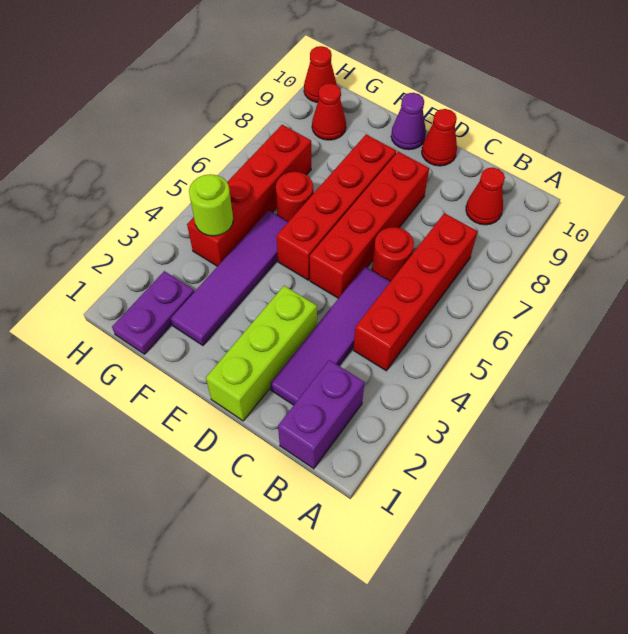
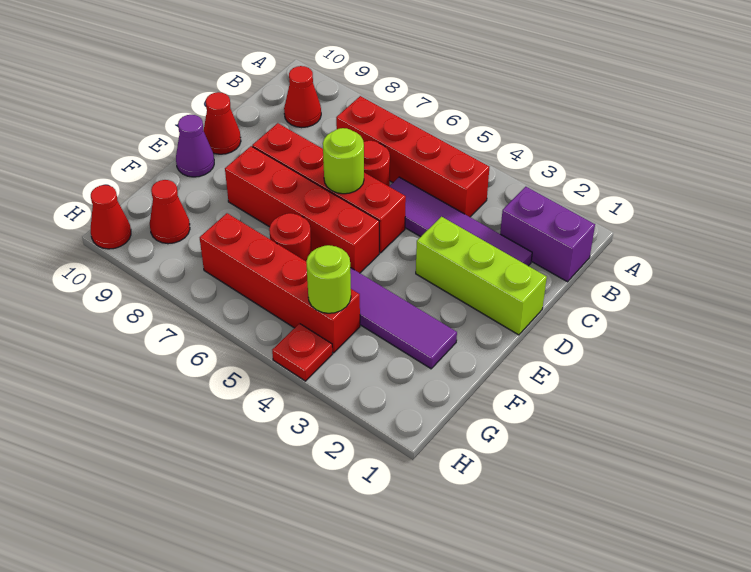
none -> lime 1x1 round brick [323,128,364,194]
purple 1x2 plate [112,271,194,354] -> none
none -> red 1x1 plate [272,324,332,381]

